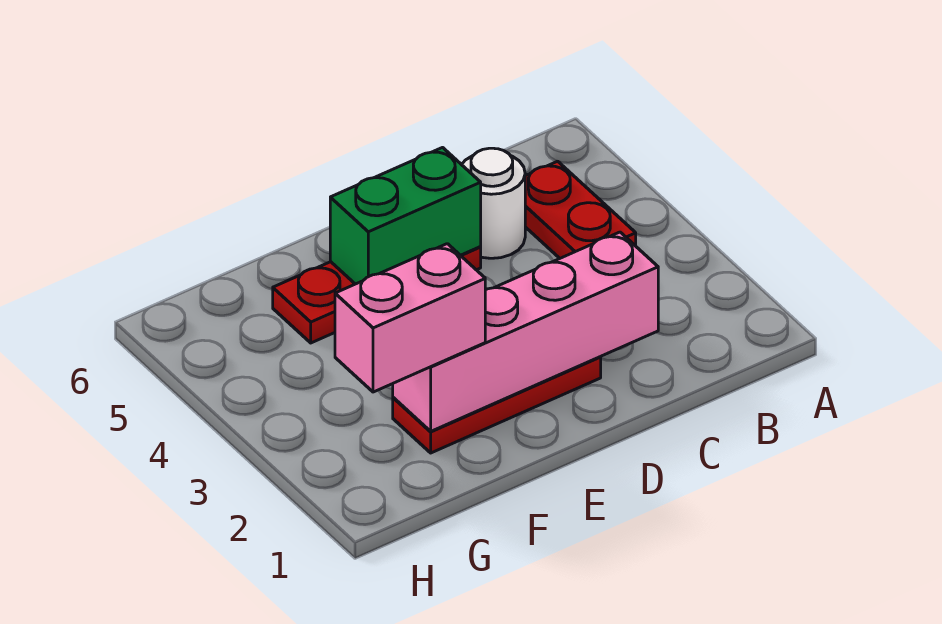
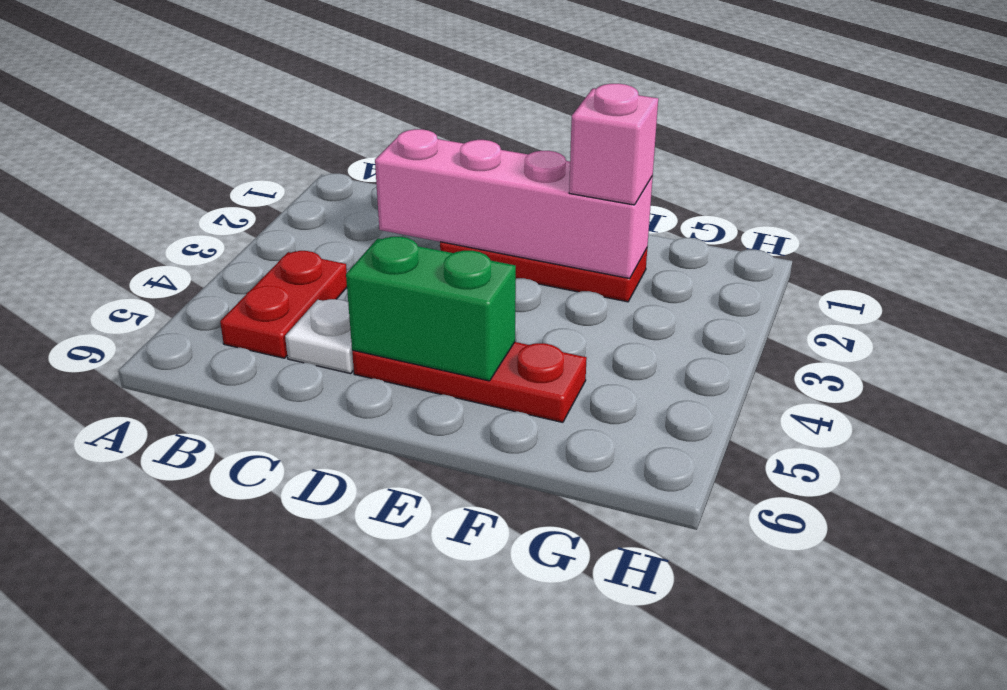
white 1x1 round brick [462,148,525,258] -> white 1x1 plate [285,299,354,374]
pink 1x2 brick [335,244,485,392] -> pink 1x1 brick [569,84,658,205]

